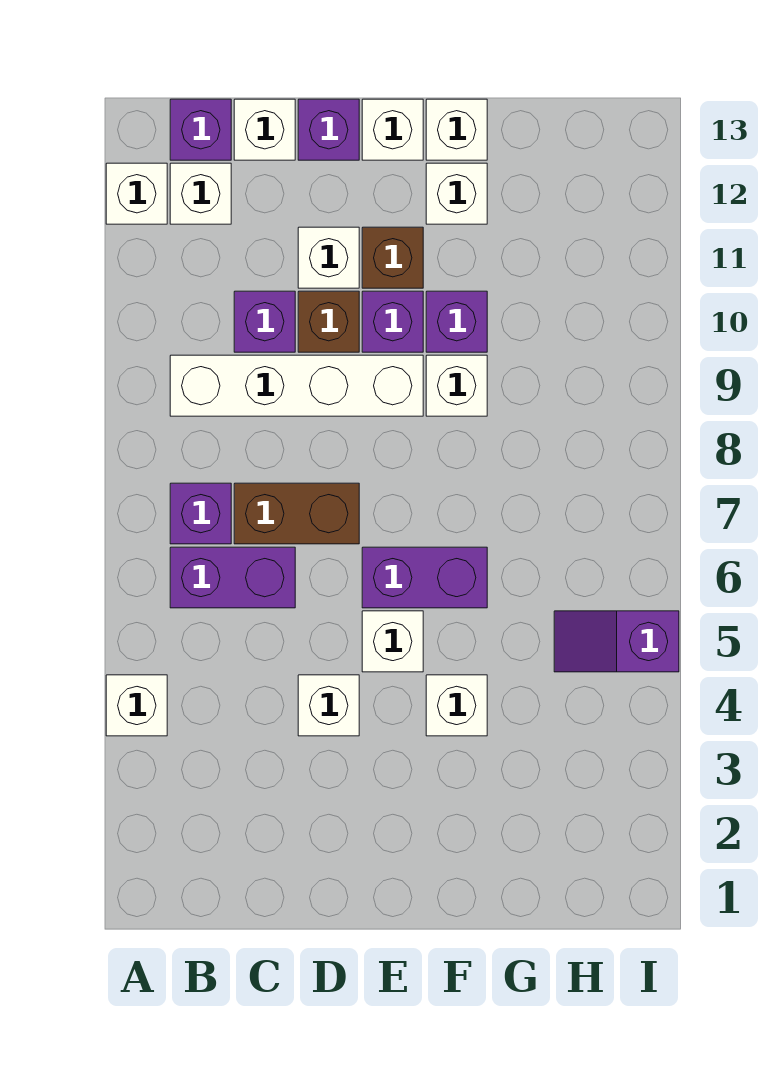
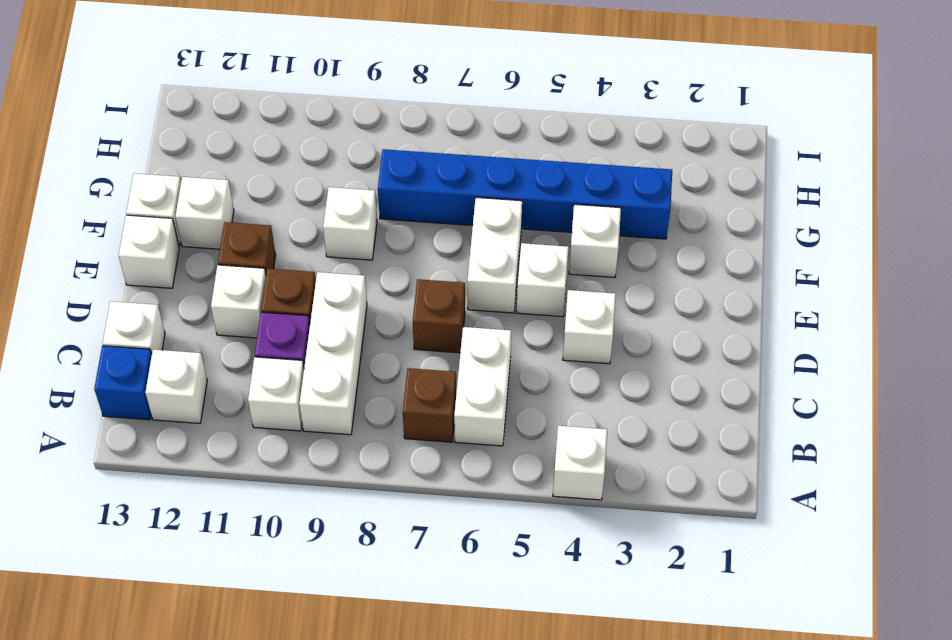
white 1x1 brick [106,163,167,224] -> white 1x1 brick moved to [248,357,304,431]
purple 1x2 brick [170,547,295,608] -> white 1x2 brick [454,327,511,446]
purple 1x1 brick [170,483,231,544] -> brown 1x1 brick [403,368,456,442]
white 1x4 brick [170,355,423,416] -> white 1x3 brick [300,272,367,435]
purple 1x1 brick [170,99,231,160] -> blue 1x1 brick [94,346,152,420]
brown 1x2 brick [234,483,359,544] -> brown 1x1 brick [413,279,465,353]
purple 1x1 brick [298,99,359,160] -> none
purple 1x2 brick [362,547,487,608] -> white 1x2 brick [467,197,522,313]
purple 1x1 brick [362,291,423,352] -> none
purple 1x1 brick [426,291,487,352] -> none
none -> blue 1x6 brick [378,149,672,239]
purple 1x2 slope [554,611,679,672] -> none

